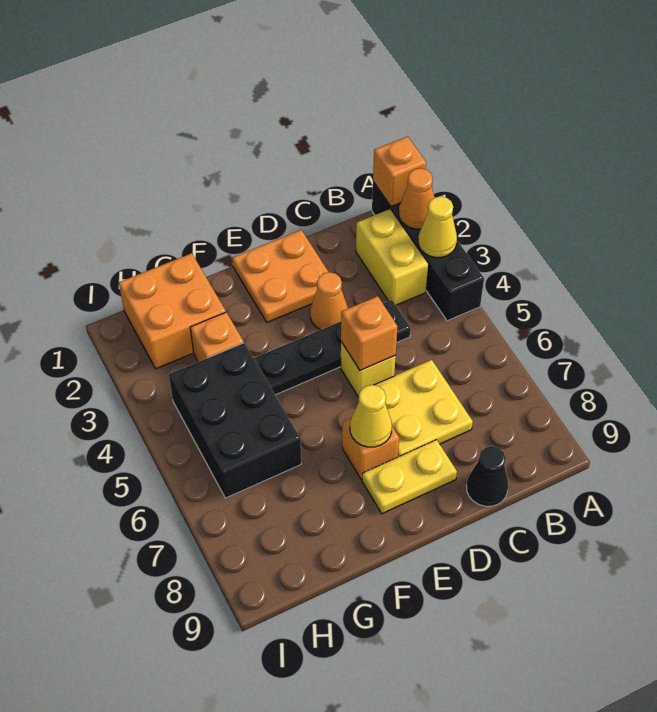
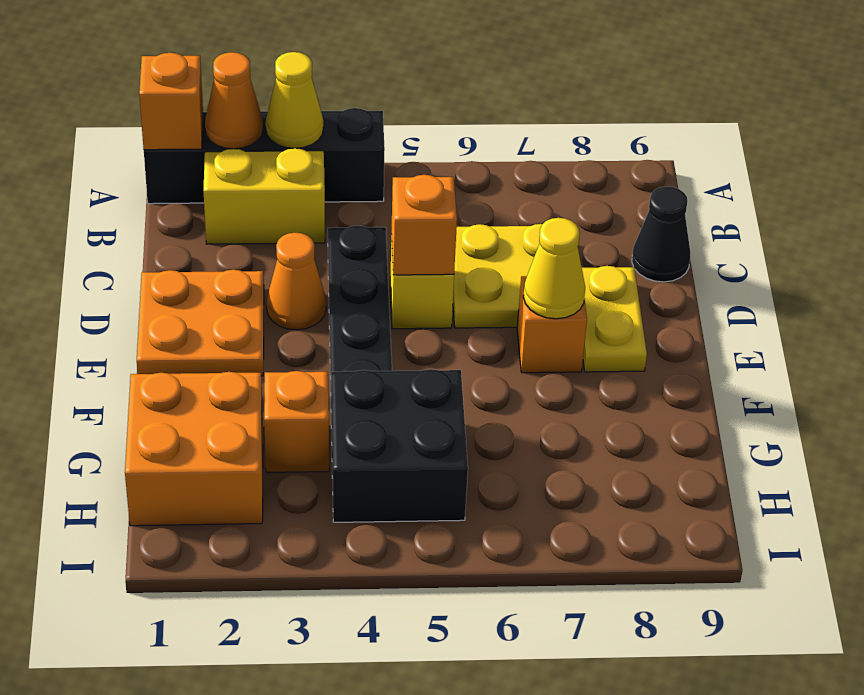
black 2x3 brick [169,343,301,498] -> black 2x2 brick [331,369,468,522]

